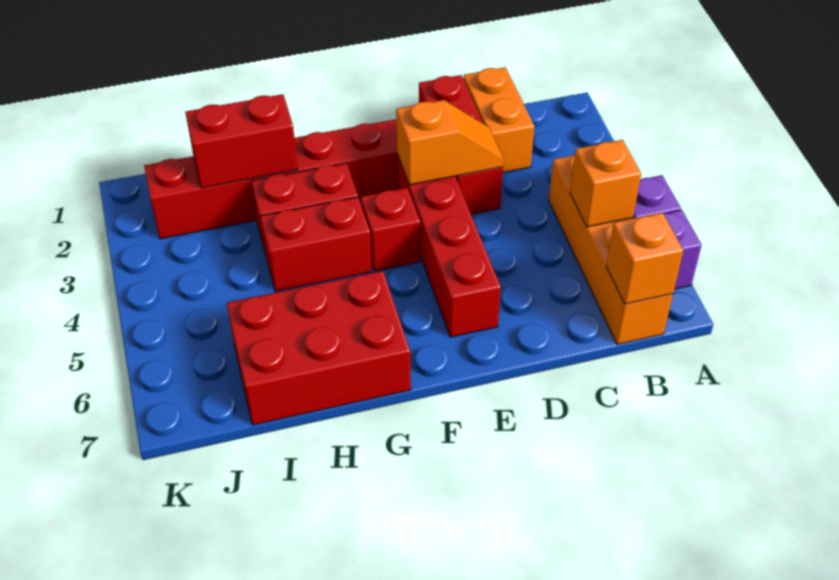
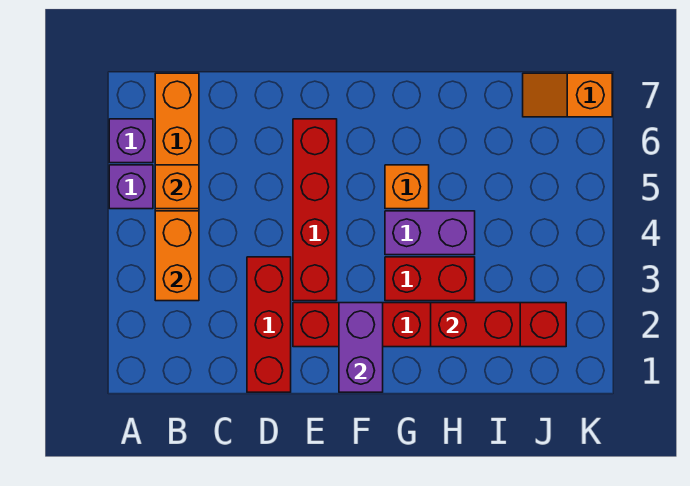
orange 1x1 brick [606,213,683,304] -> orange 1x1 brick moved to [385,165,429,209]
orange 1x2 brick [463,67,534,173] -> orange 1x2 brick moved to [155,211,199,301]
orange 1x2 slope [396,100,504,185] -> orange 1x2 slope moved to [523,73,612,117]
none -> purple 1x2 brick [339,303,383,392]
red 1x1 brick [361,188,420,271] -> none
red 1x2 brick [260,197,372,292] -> purple 1x2 brick [385,211,475,255]
red 2x3 brick [227,271,411,425] -> none

